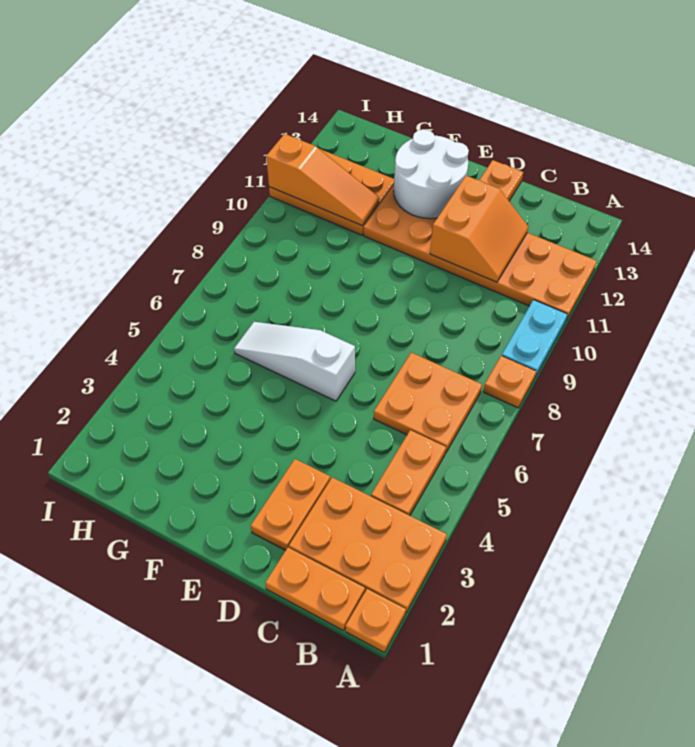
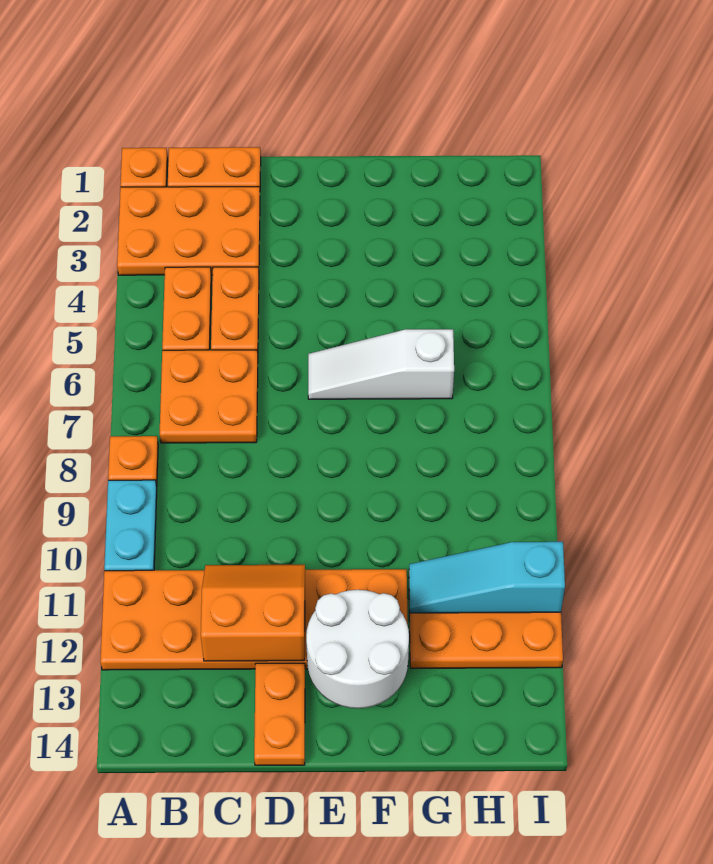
orange 2x2 slope [430,176,528,282] -> orange 2x2 slope turned to [201,565,305,661]
orange 1x2 plate [251,459,330,550] -> orange 1x2 plate moved to [211,267,259,353]
white 1x3 slope [234,322,355,401] -> white 1x3 slope turned to [308,329,454,399]
orange 1x3 slope [266,134,379,226] -> cyan 1x3 slope [409,542,565,613]

